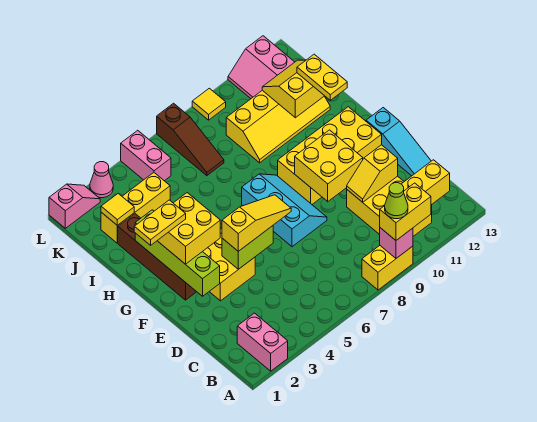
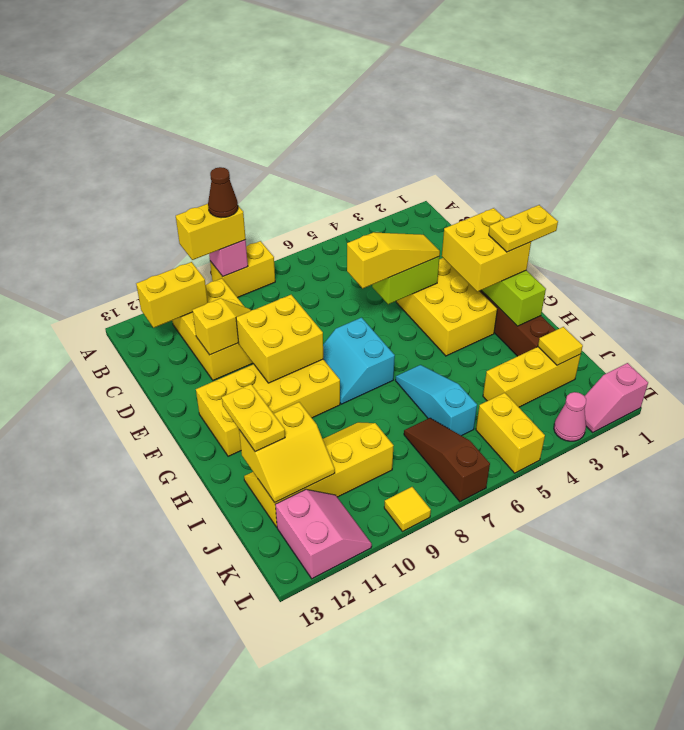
pink 1x2 brick [237,313,288,371] -> none
lime 1x1 cone [385,183,408,219] -> brown 1x1 cone [208,167,238,218]
cyan 1x3 slope [366,108,431,176] -> cyan 1x3 slope moved to [395,365,477,436]
yellow 1x3 slope [222,195,291,251] -> yellow 1x3 slope turned to [347,233,440,288]
cyan 2x3 slope [242,174,327,247] -> cyan 2x2 slope [323,318,395,404]
pink 1x2 brick [121,130,171,181] -> yellow 1x2 brick [476,393,545,473]

